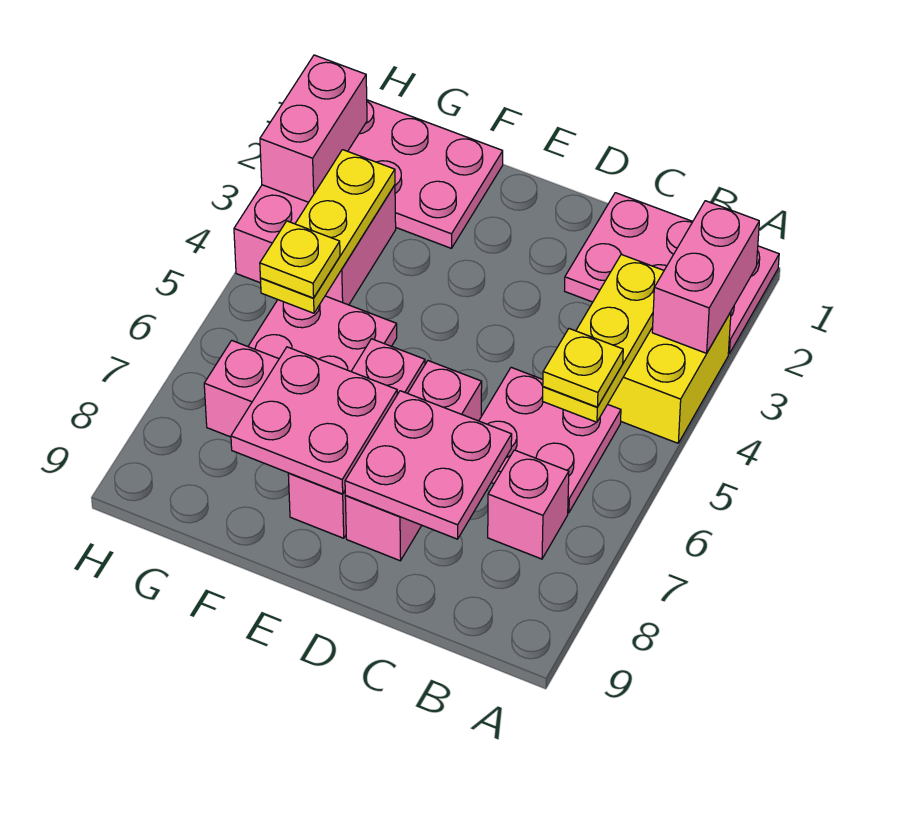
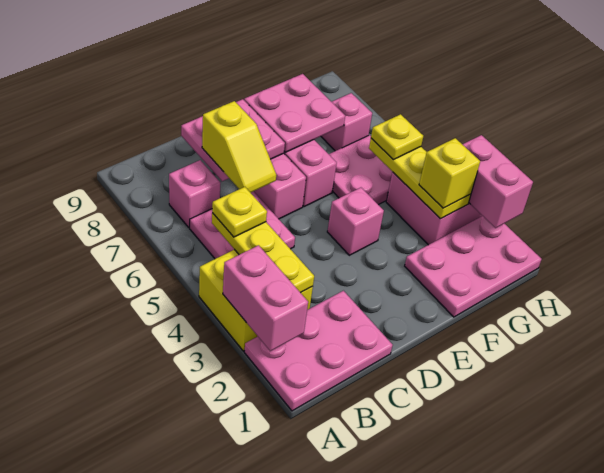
none -> yellow 1x2 slope [202,101,276,193]
none -> pink 1x1 brick [327,188,384,255]
none -> yellow 1x1 brick [419,138,480,208]

